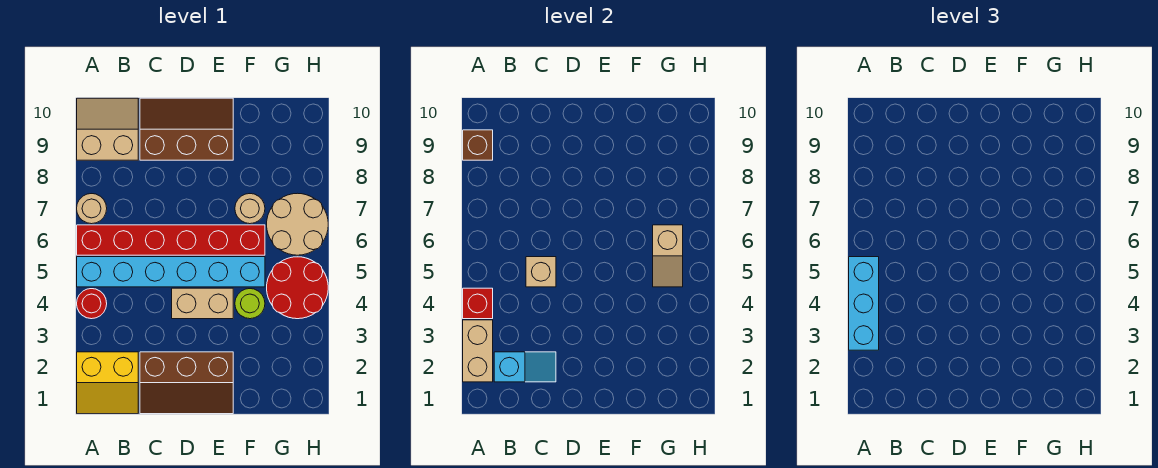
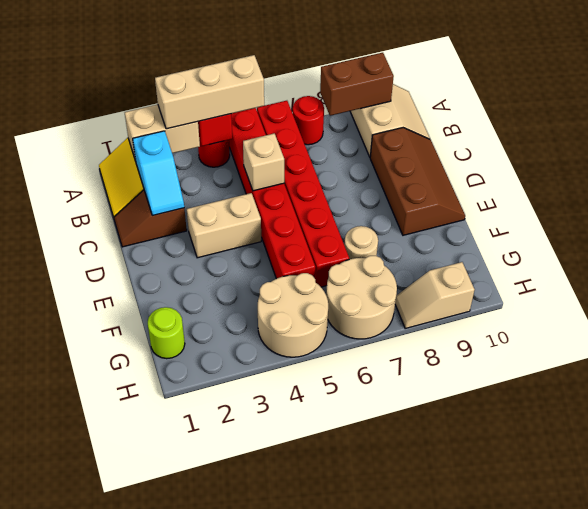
cyan 1x3 brick [849,257,879,350] -> tan 1x3 brick [155,55,264,129]
cyan 1x6 brick [77,257,265,287] -> red 1x6 brick [229,108,315,279]
tan 1x1 round brick [77,194,107,224] -> red 1x1 round brick [293,96,324,145]
brown 1x1 brick [463,130,493,160] -> brown 1x2 brick [320,53,394,116]
brown 2x3 slope [140,352,233,414] -> brown 1x2 slope [114,190,187,247]
tan 1x2 brick [172,288,233,319] -> tan 1x2 brick turned to [187,193,261,258]
lime 1x1 round brick [235,289,265,319] -> lime 1x1 round brick moved to [148,307,185,359]
red 2x2 round brick [267,257,328,319] -> tan 2x2 round brick [258,273,328,357]
tan 1x2 slope [653,225,683,287] -> tan 1x2 slope moved to [395,262,475,328]

